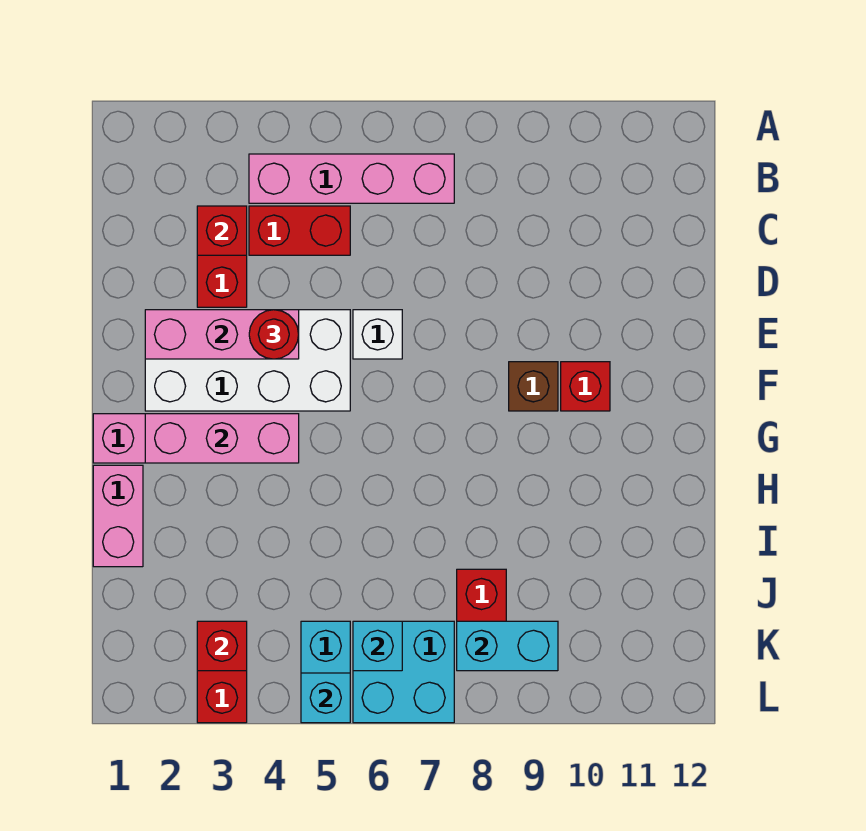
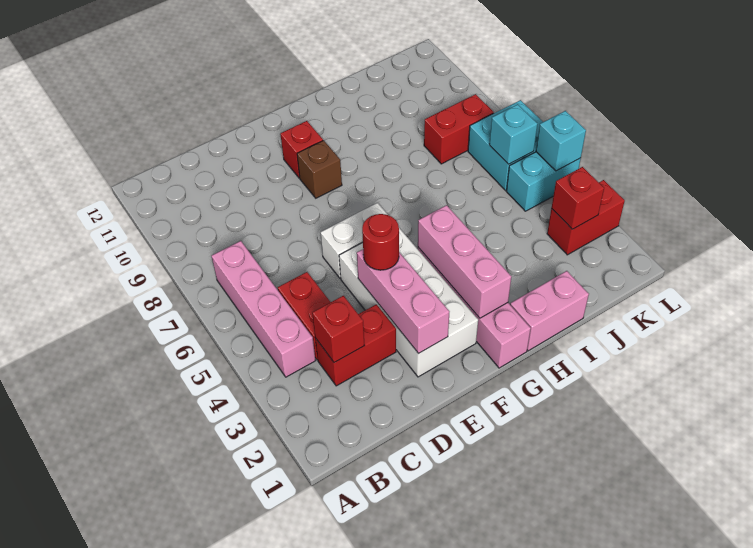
white 1x1 brick [353,310,402,359] -> white 1x2 brick [321,203,388,279]
cyan 1x2 brick [457,621,558,671] -> none

